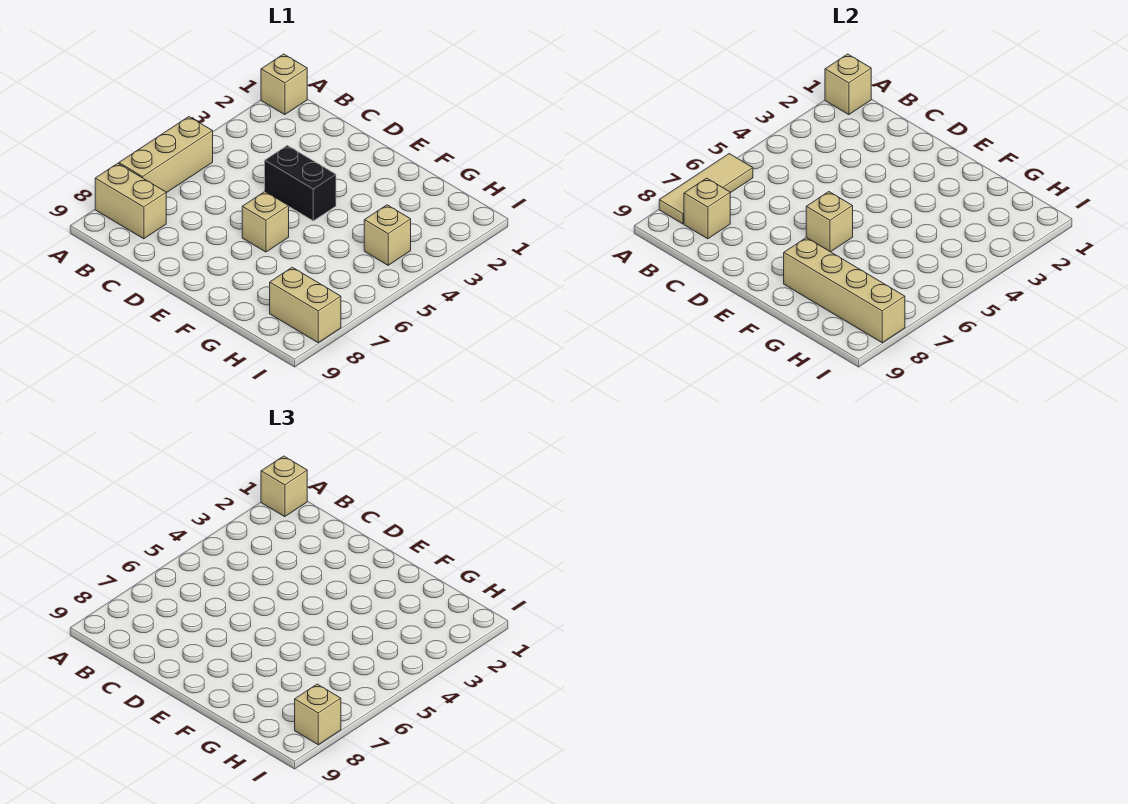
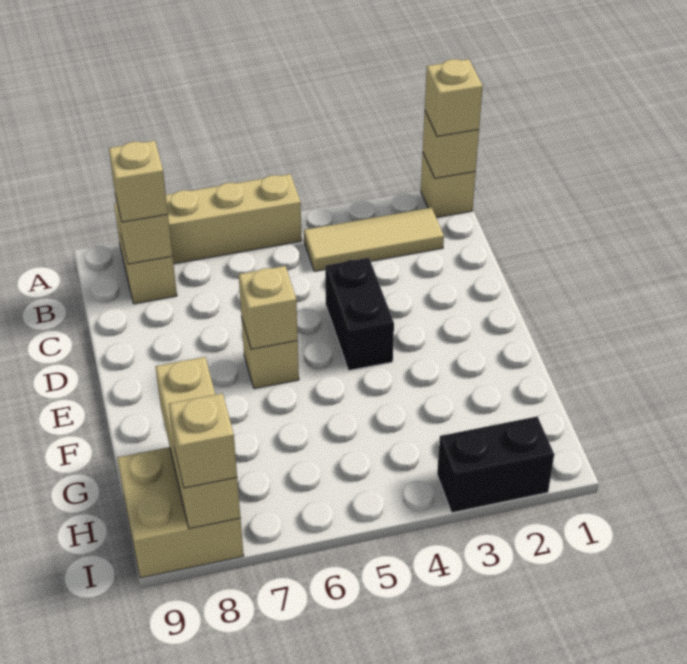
tan 1x3 tile [659,154,753,224] -> tan 1x3 tile moved to [304,208,444,271]
tan 1x4 brick [784,238,905,343] -> tan 1x3 brick [155,357,241,529]
tan 1x1 brick [364,205,411,265] -> tan 1x1 brick moved to [109,140,168,222]
tan 1x2 brick [270,267,341,343] -> tan 2x2 brick [117,447,244,578]
none -> black 1x2 brick [437,416,554,513]

